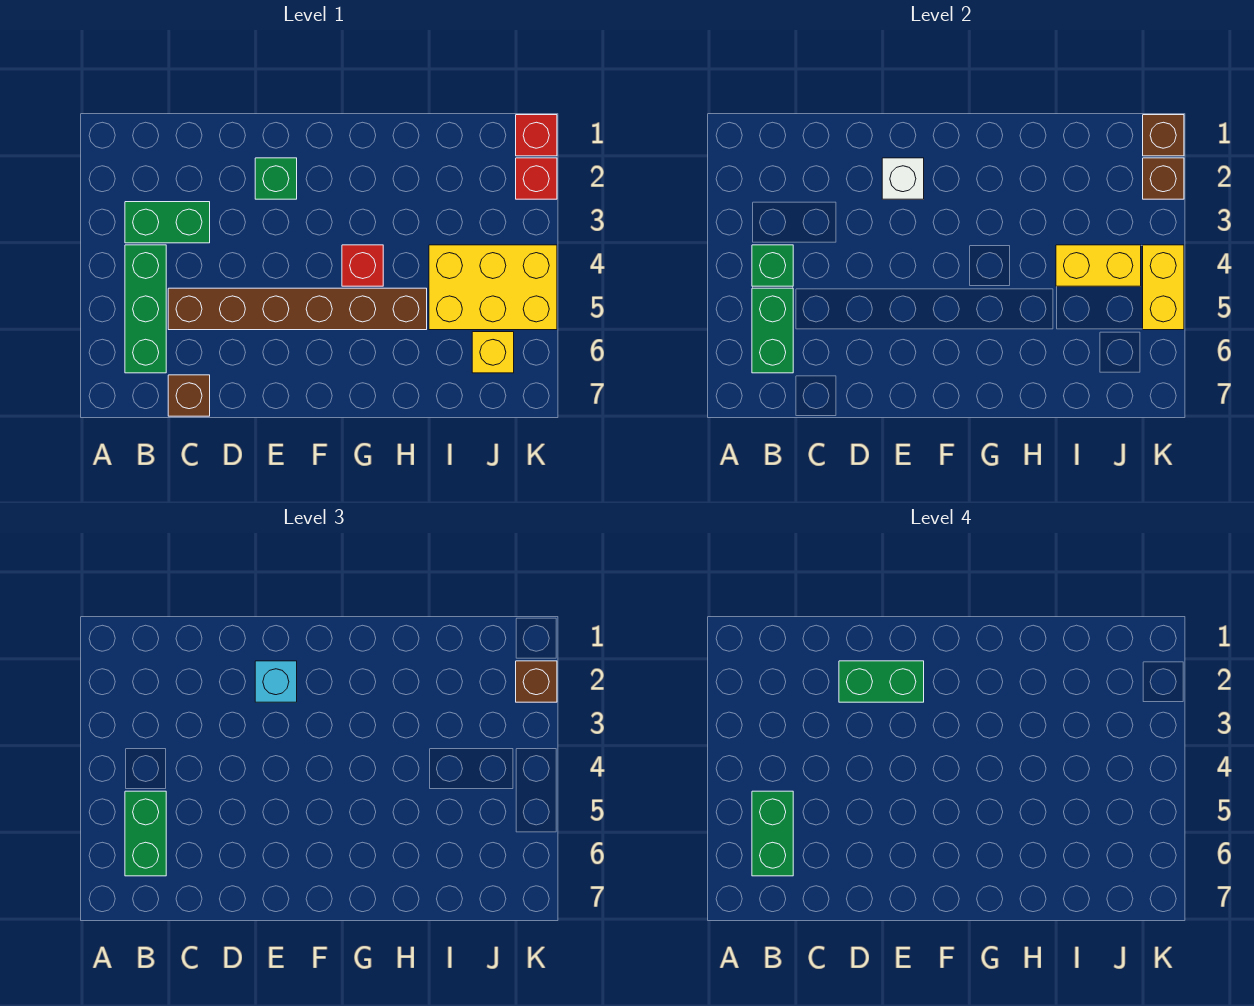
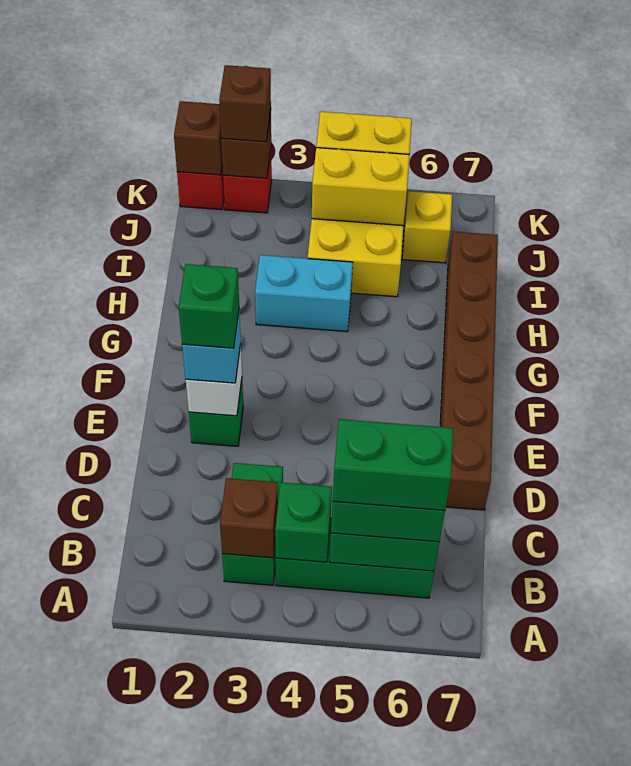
brown 1x6 brick [168,288,427,330] -> brown 1x6 brick moved to [440,231,498,510]
brown 1x1 brick [168,375,210,416] -> brown 1x1 brick moved to [220,478,278,558]
green 1x2 brick [839,661,924,702] -> green 1x1 brick [179,264,239,348]
red 1x1 brick [342,245,383,286] -> none
none -> cyan 1x2 brick [255,255,353,332]
yellow 1x2 brick [1056,245,1141,286] -> yellow 1x2 brick turned to [312,148,409,225]

